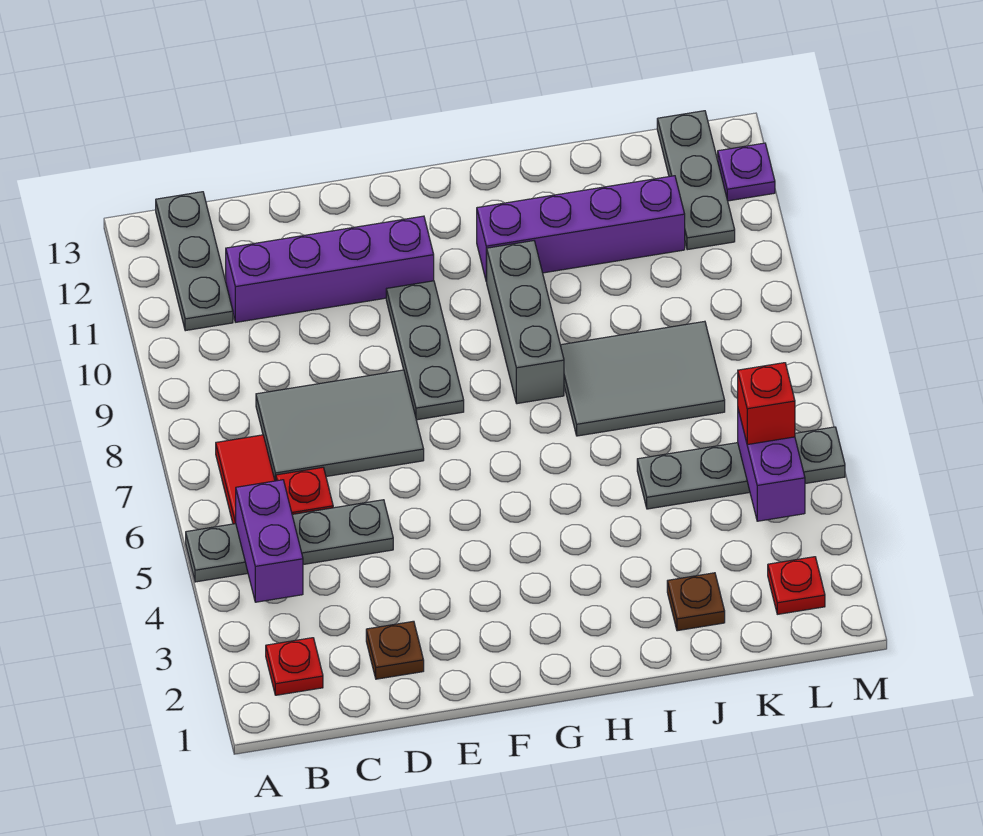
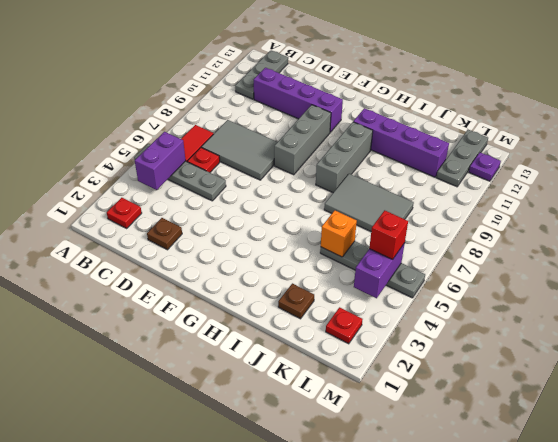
grey 1x3 plate [386,281,464,420] -> grey 1x3 brick [274,105,331,175]
none -> orange 1x1 brick [321,210,357,257]

